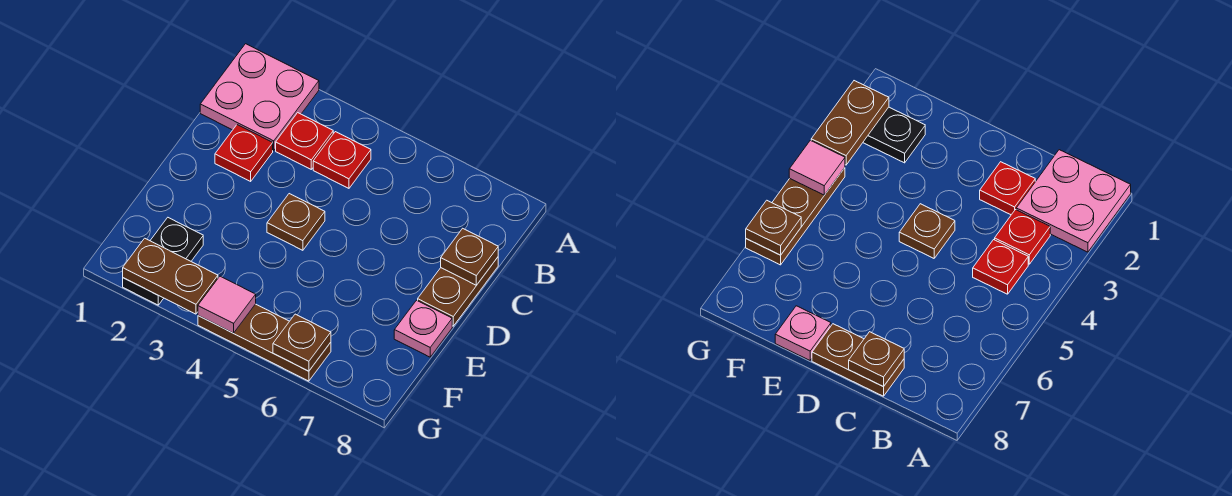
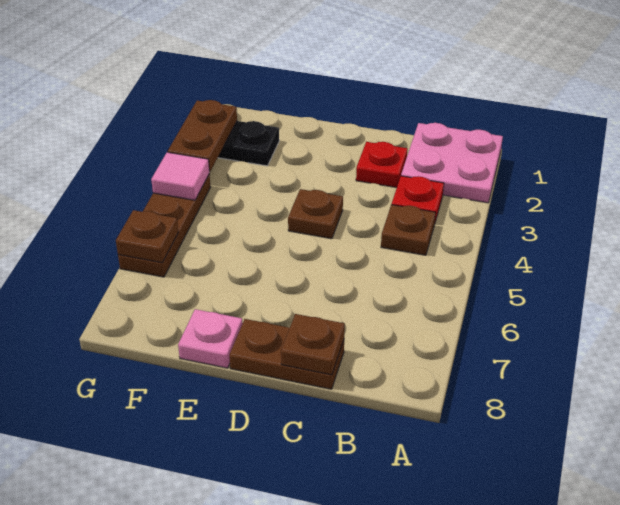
red 1x1 plate [313,132,371,188] -> brown 1x1 plate [381,205,436,255]

